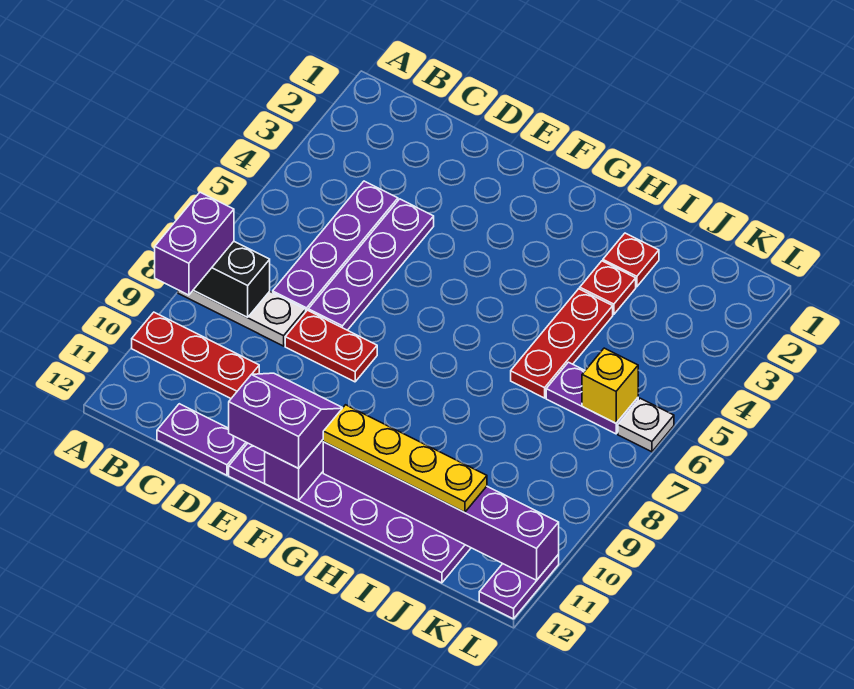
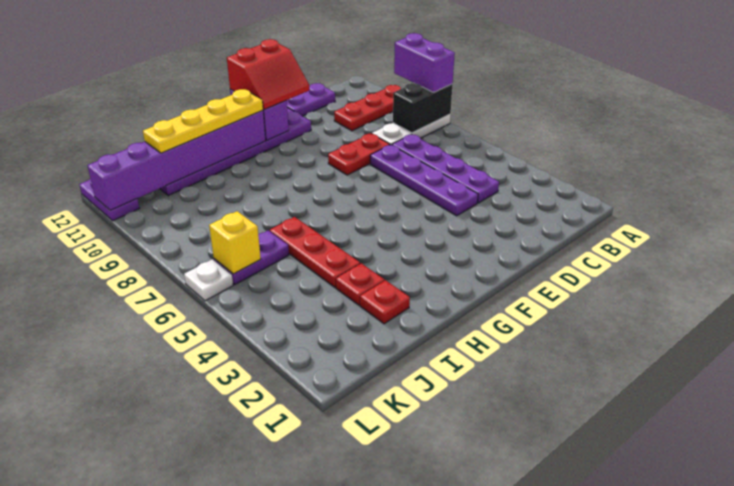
purple 2x2 slope [229,373,342,468] -> red 2x2 slope [227,39,309,109]

